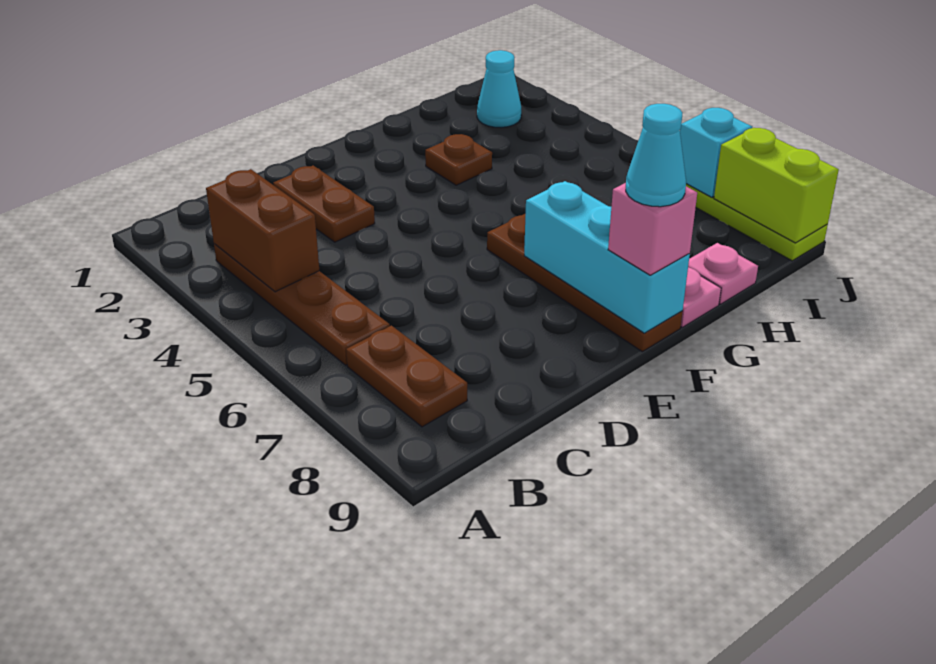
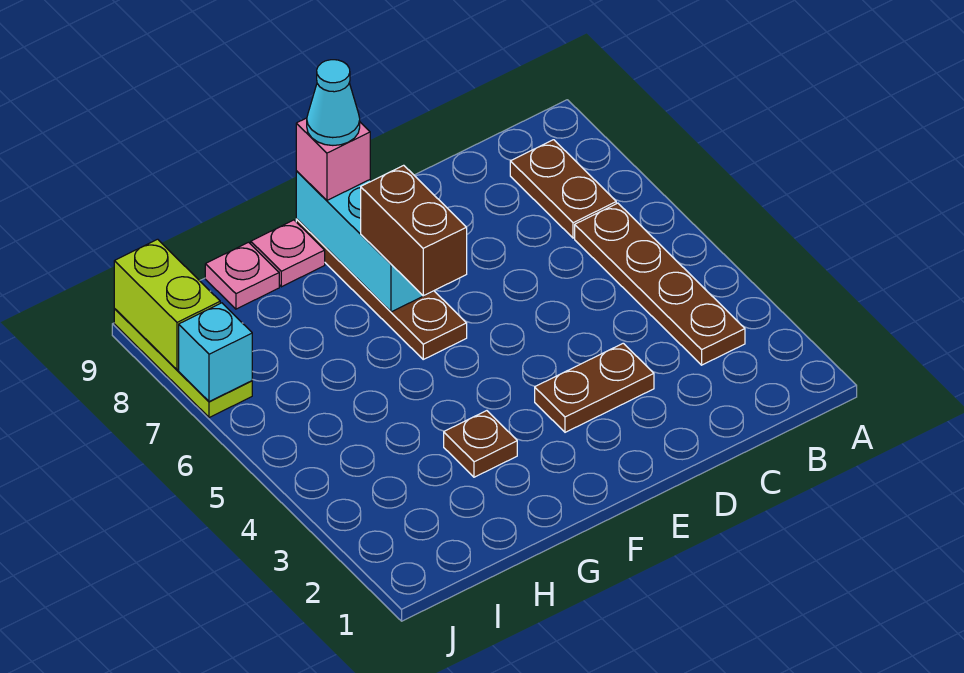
brown 1x2 brick [206,169,319,292] -> brown 1x2 brick moved to [361,165,467,296]
brown 1x2 plate [273,166,375,242] -> brown 1x2 plate turned to [535,343,654,432]
cyan 1x1 cone [477,50,521,128] -> none

